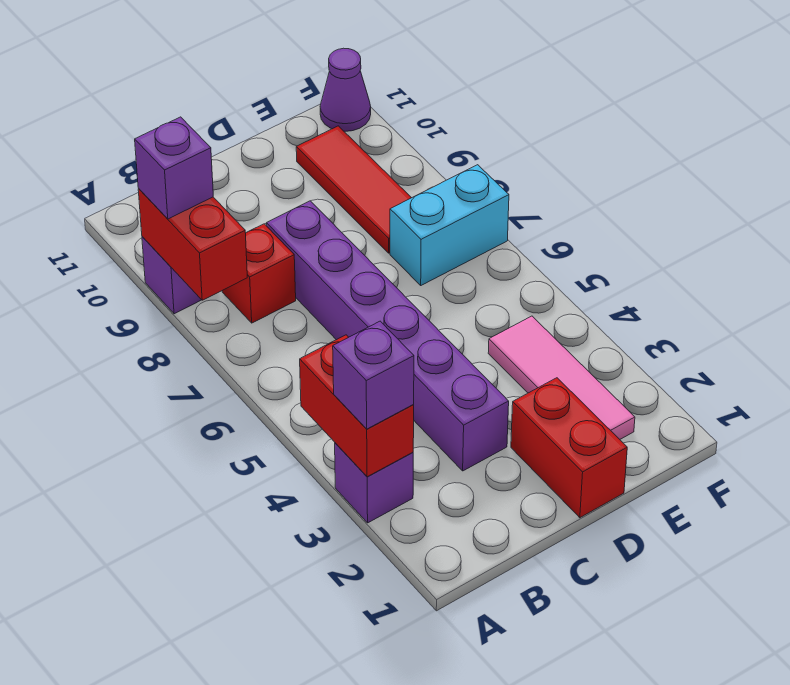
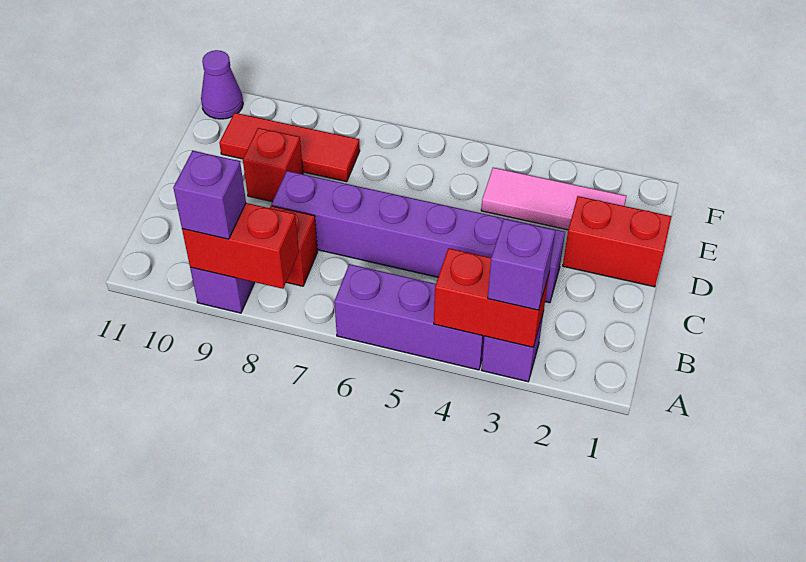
none -> purple 1x3 brick [334,264,484,370]
none -> red 1x1 brick [243,128,303,202]
cyan 1x2 brick [390,165,509,285] -> none

